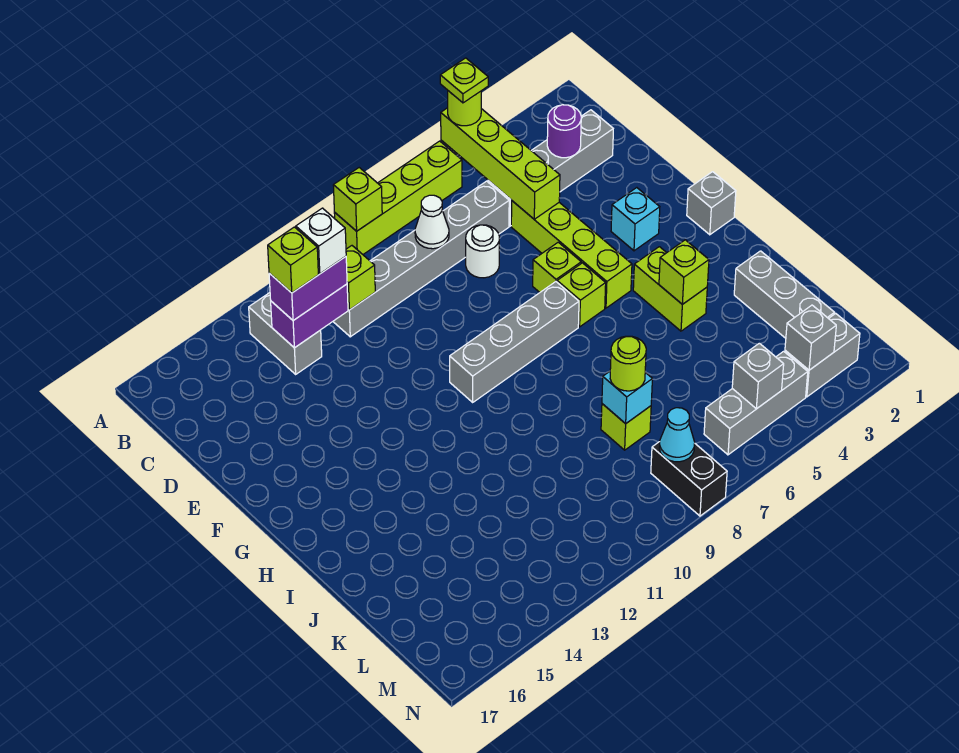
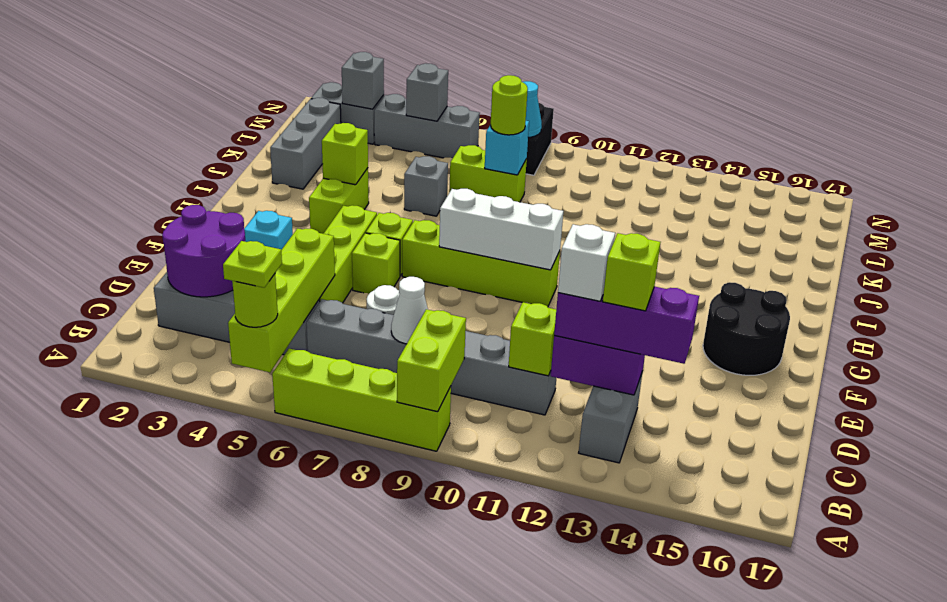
lime 1x1 brick [333,168,382,231] -> lime 1x2 brick [397,309,466,412]
purple 1x1 round brick [547,105,581,158] -> purple 2x2 round brick [162,205,246,297]
purple 1x2 brick [269,257,347,321] -> purple 1x3 brick [554,287,699,364]
none -> black 2x2 round brick [703,282,790,375]
grey 1x1 brick [687,172,736,235] -> grey 1x1 brick moved to [404,156,448,216]
grey 1x4 brick [450,282,579,402] -> lime 1x4 brick [402,220,560,306]
none -> white 1x3 brick [439,189,563,270]
lime 1x1 brick [601,404,651,450] -> lime 1x2 brick [449,145,527,202]

